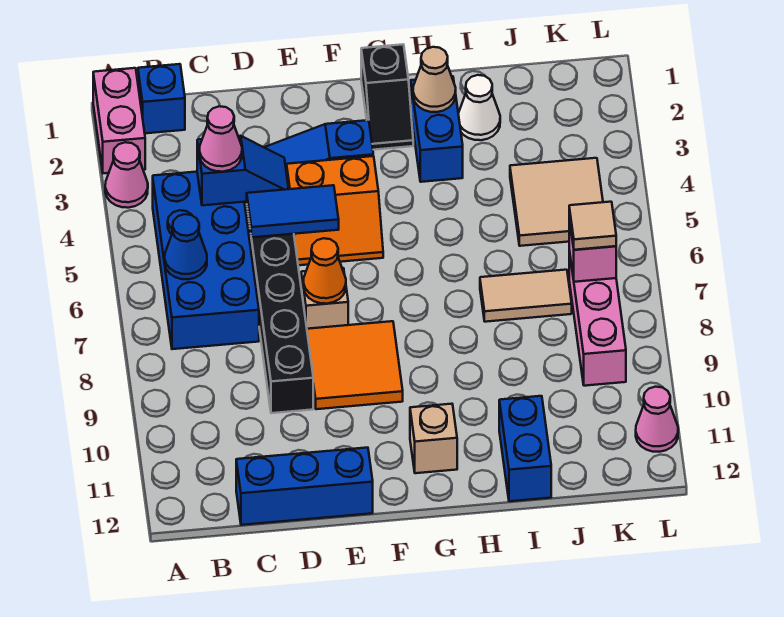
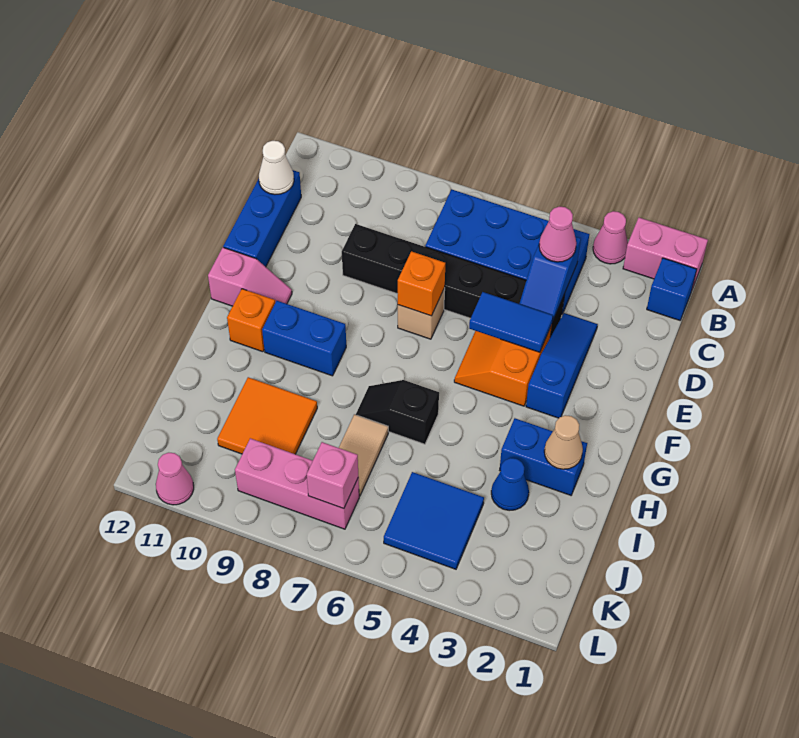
blue 1x1 cone [165,214,207,279] -> blue 1x1 cone moved to [491,458,529,511]
blue 1x2 tile [247,185,339,237] -> blue 1x2 tile turned to [469,292,553,352]
orange 1x1 cone [304,238,346,304] -> orange 1x1 brick [398,251,445,316]
orange 2x2 tile [307,321,403,409] -> orange 2x2 tile moved to [217,377,317,454]
none -> pink 1x2 slope [208,247,292,306]
black 1x2 slope [361,44,413,150] -> black 1x2 slope moved to [356,380,439,444]
tan 1x1 brick [410,404,457,473] -> orange 1x1 brick [227,289,275,352]
white 1x1 cone [458,75,500,140] -> white 1x1 cone moved to [259,141,294,194]
blue 1x2 brick [499,396,551,501] -> blue 1x2 brick moved to [262,301,346,376]
tan 2x2 tile [510,158,603,246] -> blue 2x2 tile [384,472,484,569]
tan 1x1 tile [569,202,616,250] -> none

